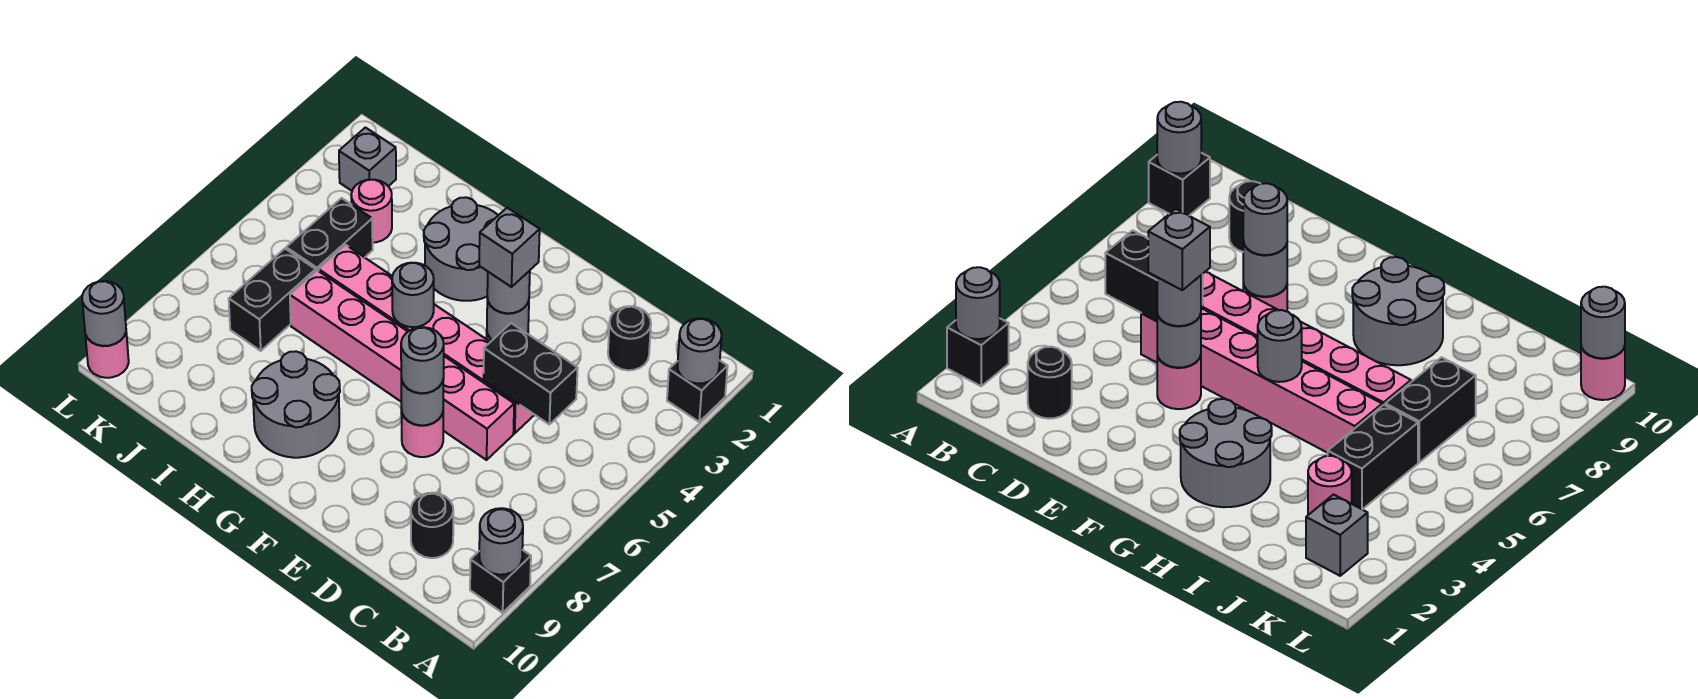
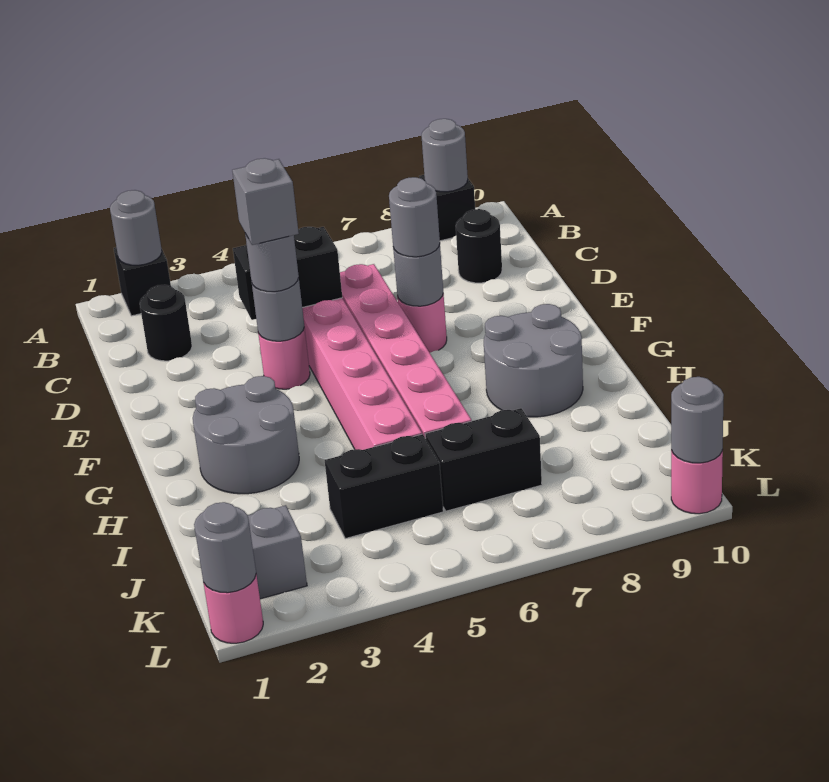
black 1x2 brick [483,323,578,424] -> black 1x2 brick turned to [233,227,342,320]
grey 1x1 round brick [392,263,434,327] -> grey 1x1 round brick moved to [194,502,256,593]
pink 1x1 round brick [351,180,392,243] -> pink 1x1 round brick moved to [204,575,263,643]

